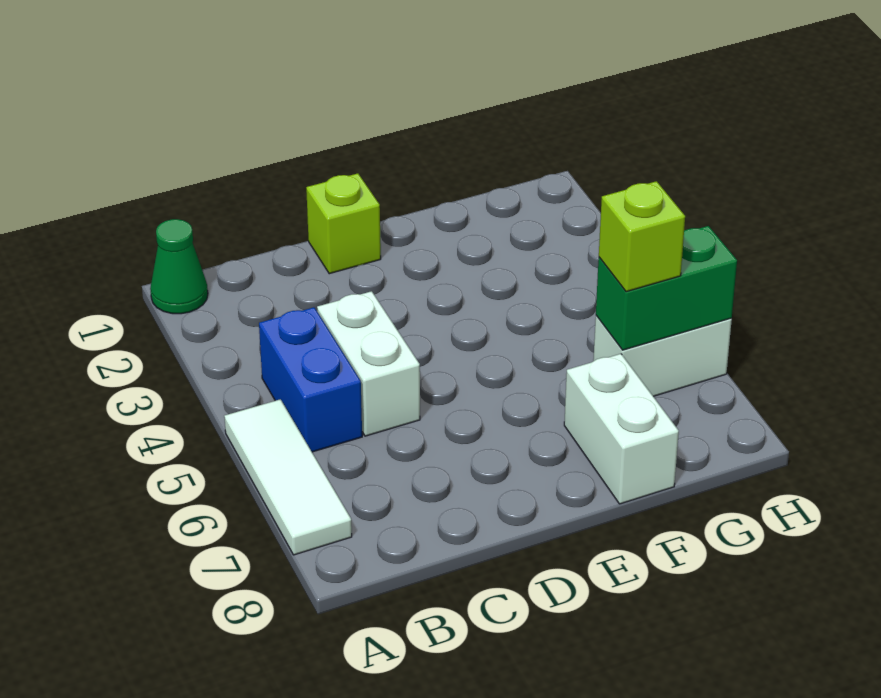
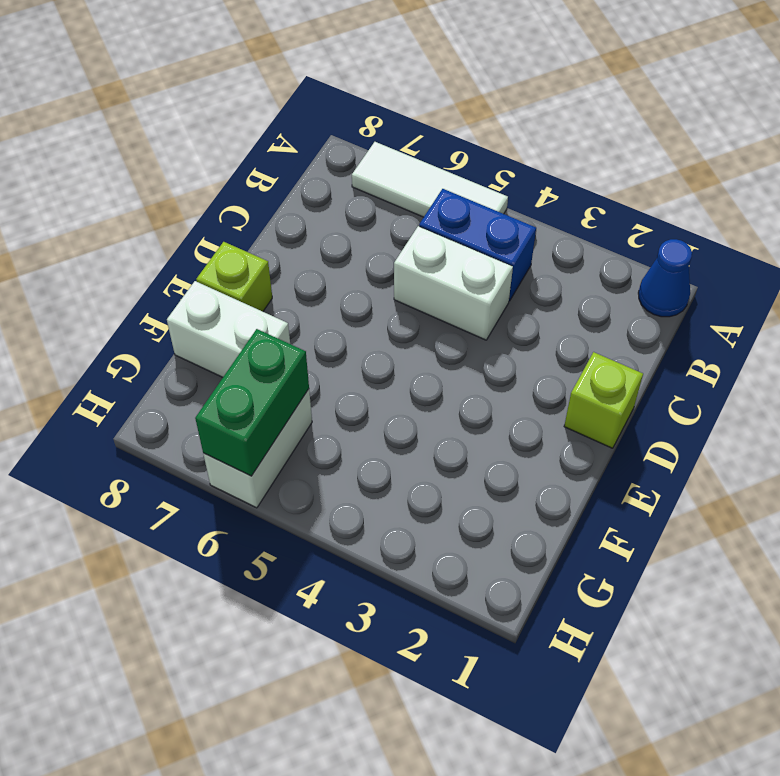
green 1x1 cone [150,219,208,314] -> blue 1x1 cone [638,239,692,317]
lime 1x1 brick [599,181,685,292] -> lime 1x1 brick moved to [196,242,272,312]

